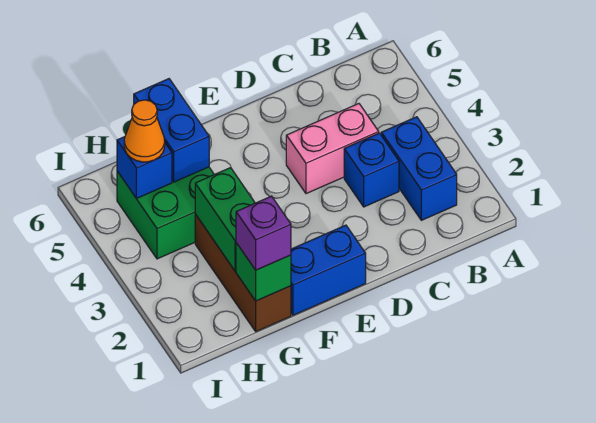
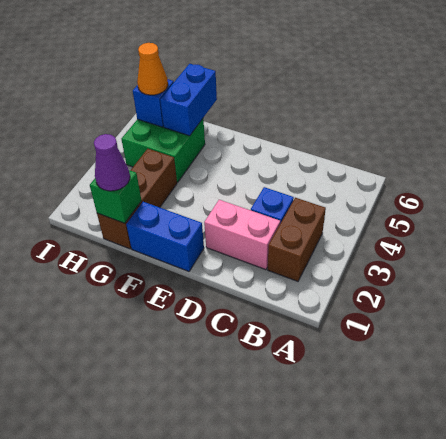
blue 1x2 brick [381,117,457,220] -> brown 1x2 brick [268,198,326,281]
pink 1x2 brick [286,104,379,194] -> pink 1x2 brick moved to [204,200,280,270]
purple 1x1 brick [236,196,291,270] -> purple 1x1 cone [94,134,130,191]
green 1x2 brick [195,168,255,271] -> none

